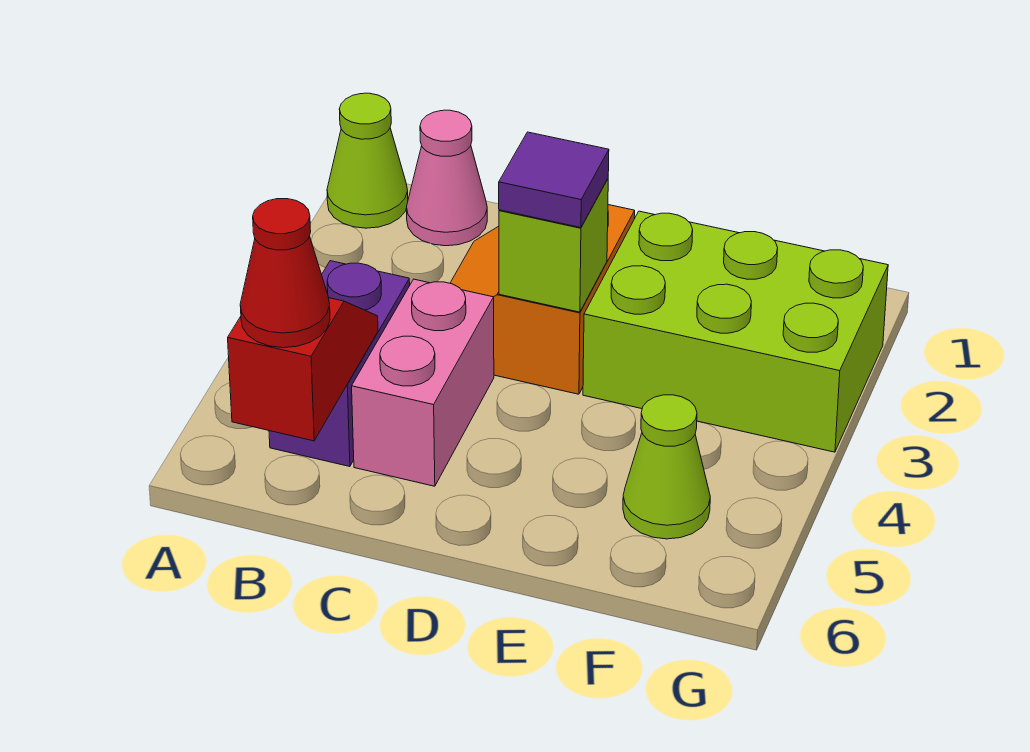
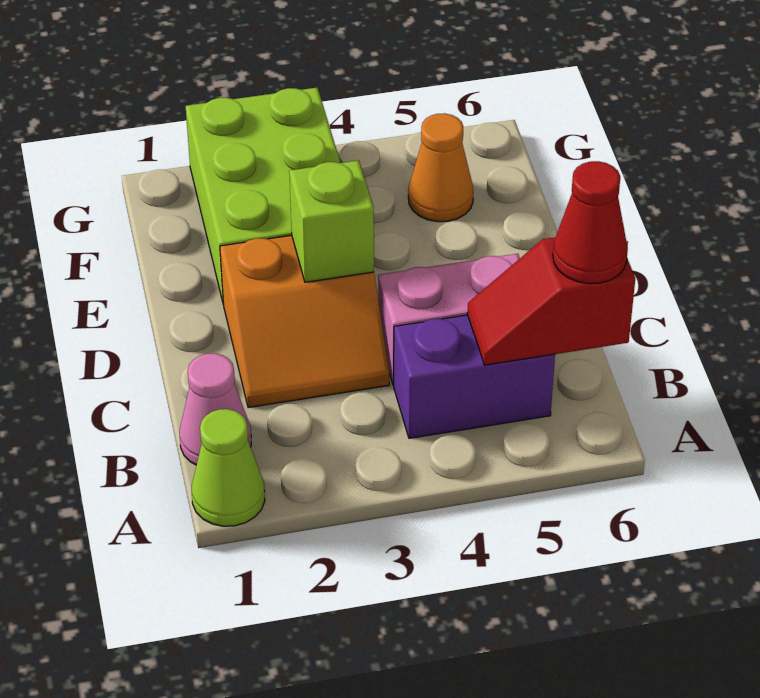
purple 1x1 tile [499,132,609,228] -> none
lime 1x1 cone [623,395,710,539] -> orange 1x1 cone [408,113,473,222]

